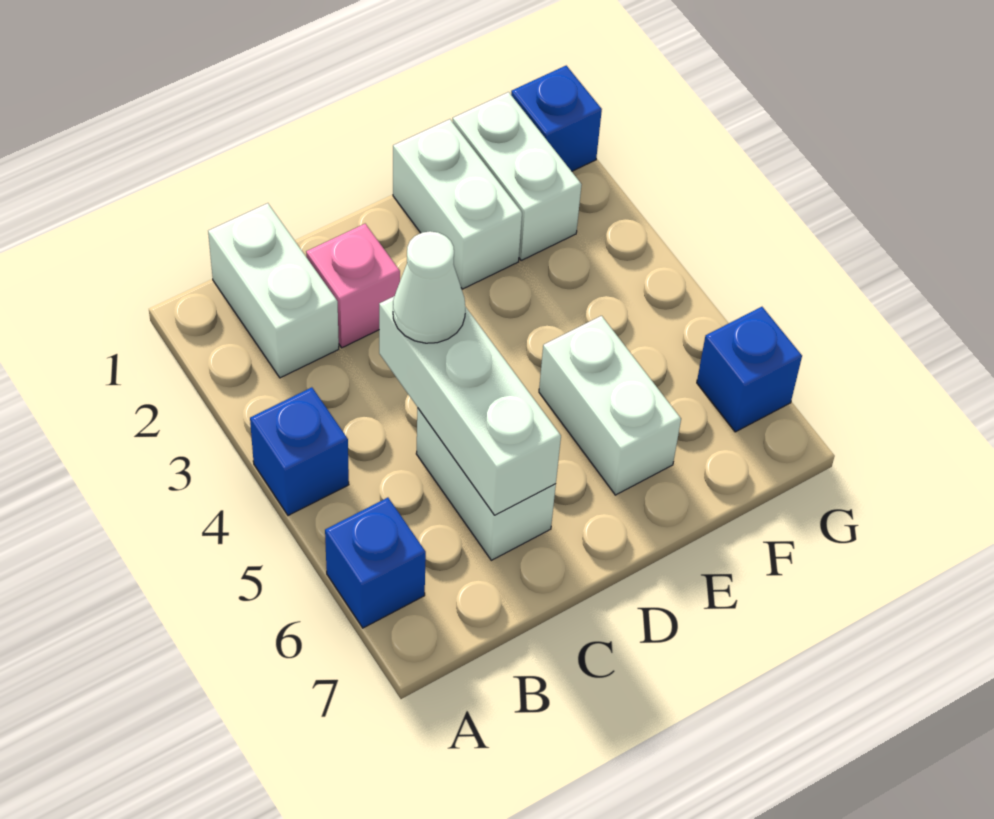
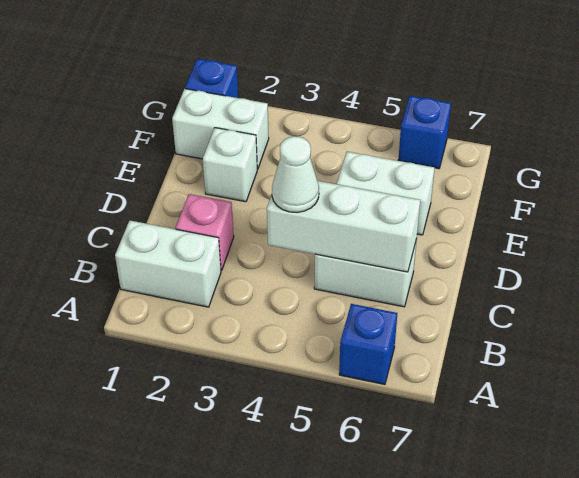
blue 1x1 brick [250,387,349,516] -> none
white 1x2 brick [393,119,522,289] -> white 1x1 brick [203,128,257,202]

